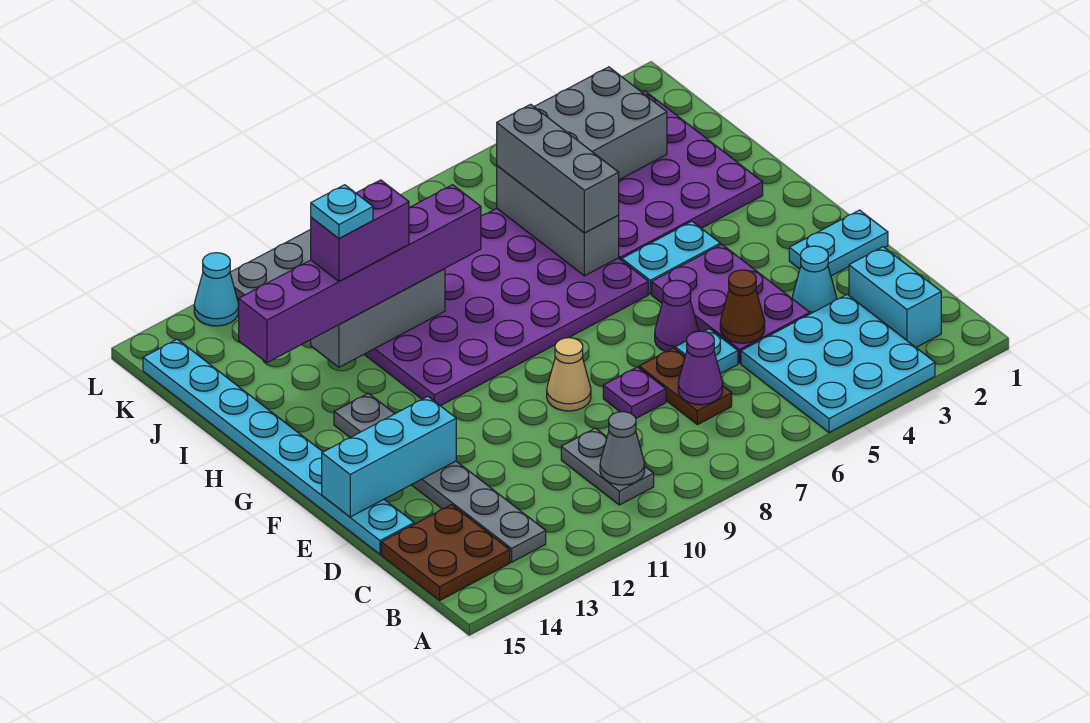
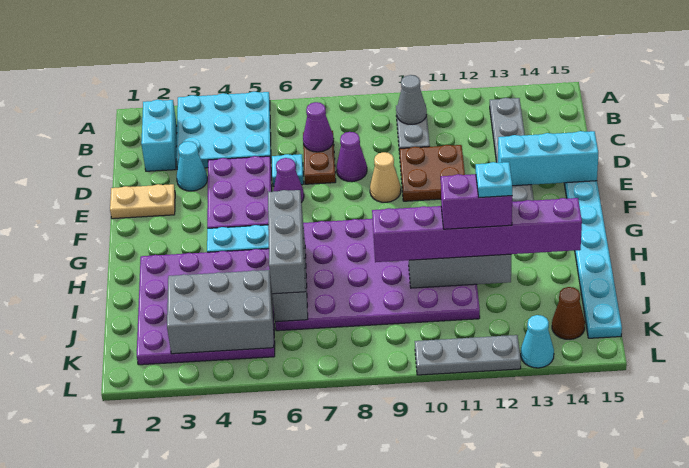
brown 2x2 plate [381,505,510,600] -> brown 2x2 plate moved to [399,145,465,201]
brown 1x1 cone [720,270,765,343] -> brown 1x1 cone moved to [552,287,585,339]
purple 1x1 plate [603,367,666,418] -> purple 1x1 cone [336,132,367,182]
cyan 1x2 plate [789,210,888,276] -> tan 1x2 plate [110,184,175,219]

